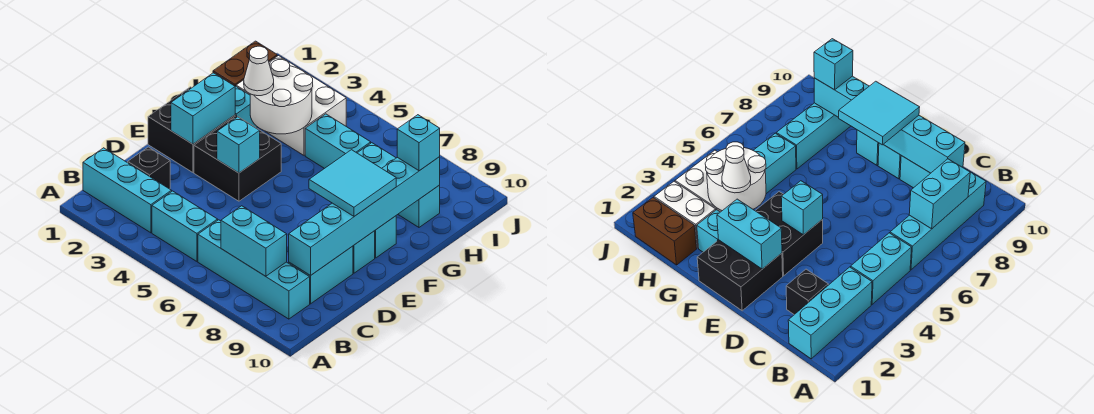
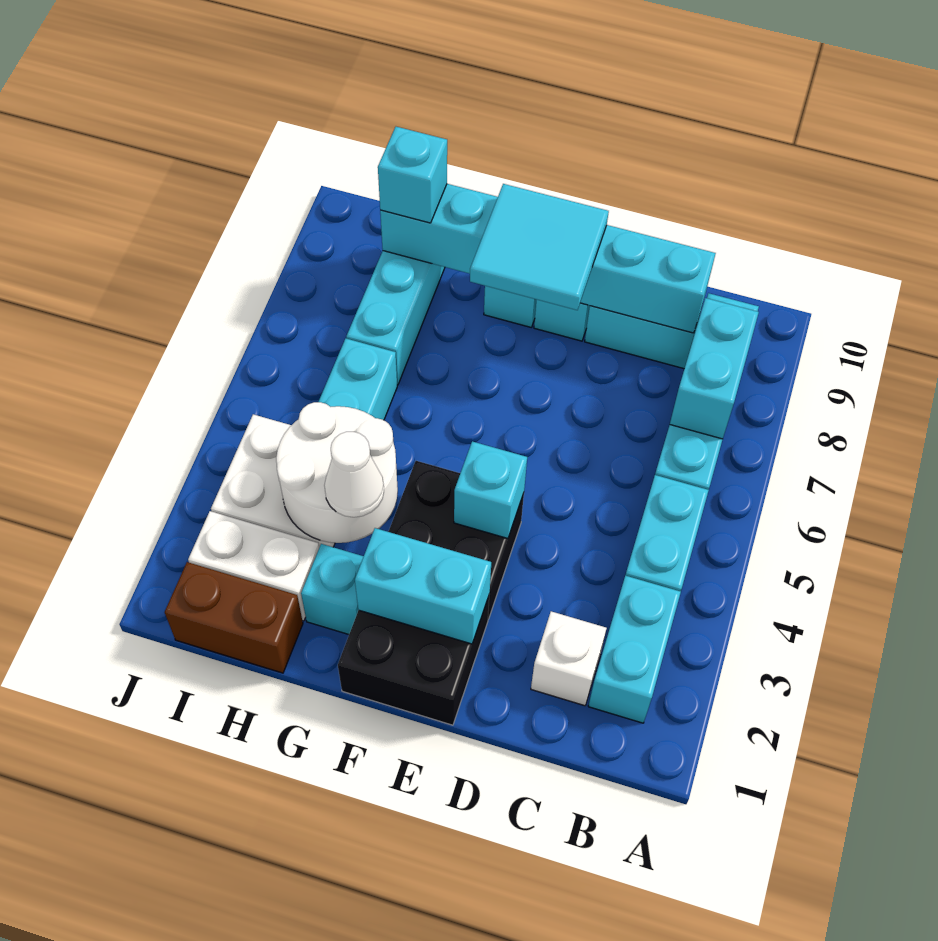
cyan 1x3 brick [83,148,172,233] -> cyan 1x2 brick [588,576,681,723]
black 1x1 brick [128,147,170,189] -> white 1x1 brick [531,611,607,706]

